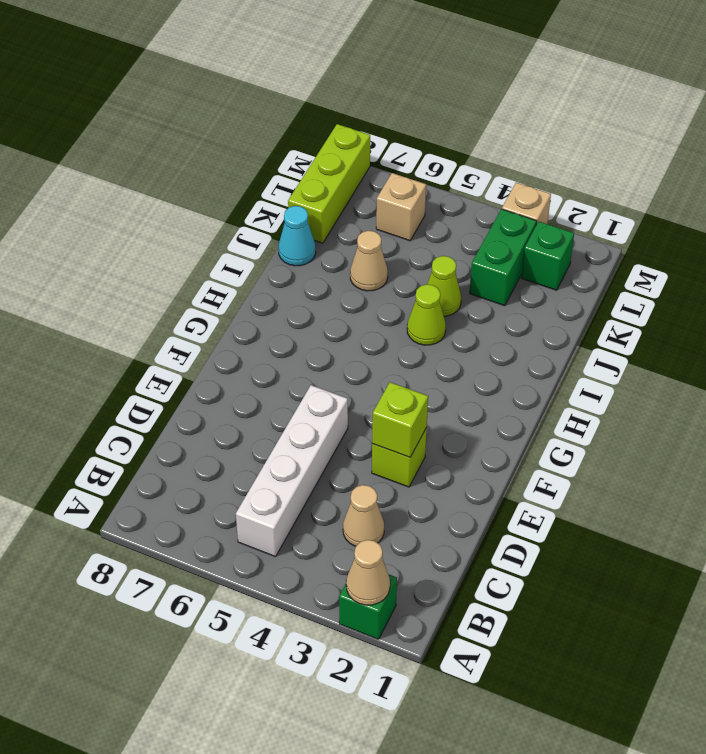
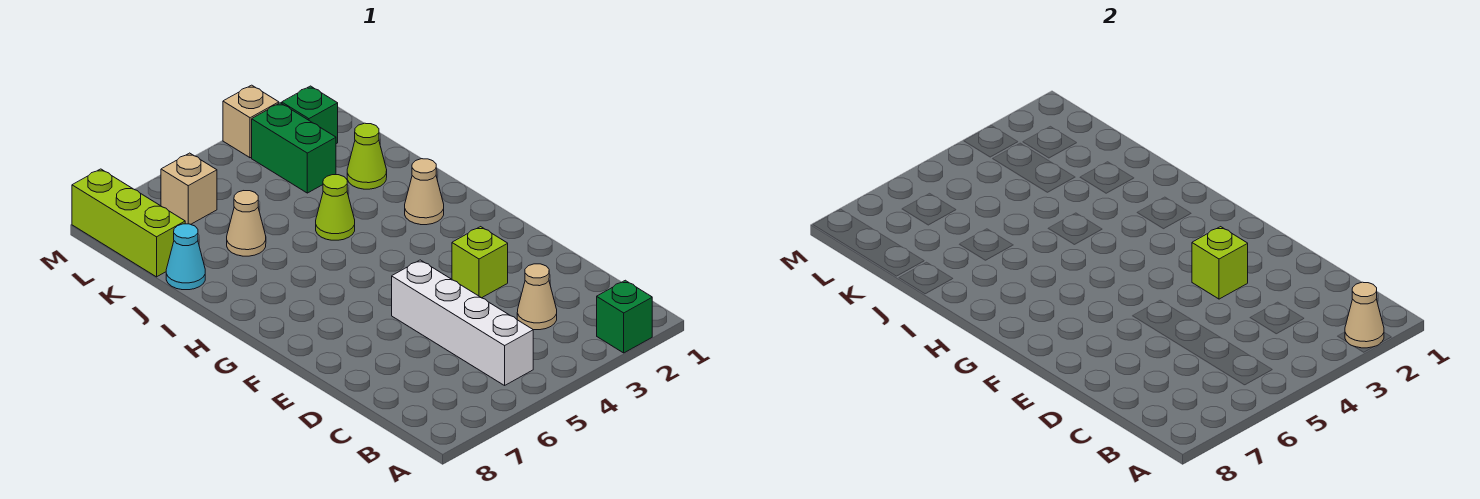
none -> tan 1x1 cone [405,159,444,225]
lime 1x1 cone [427,256,461,316] -> lime 1x1 cone moved to [347,123,387,189]

